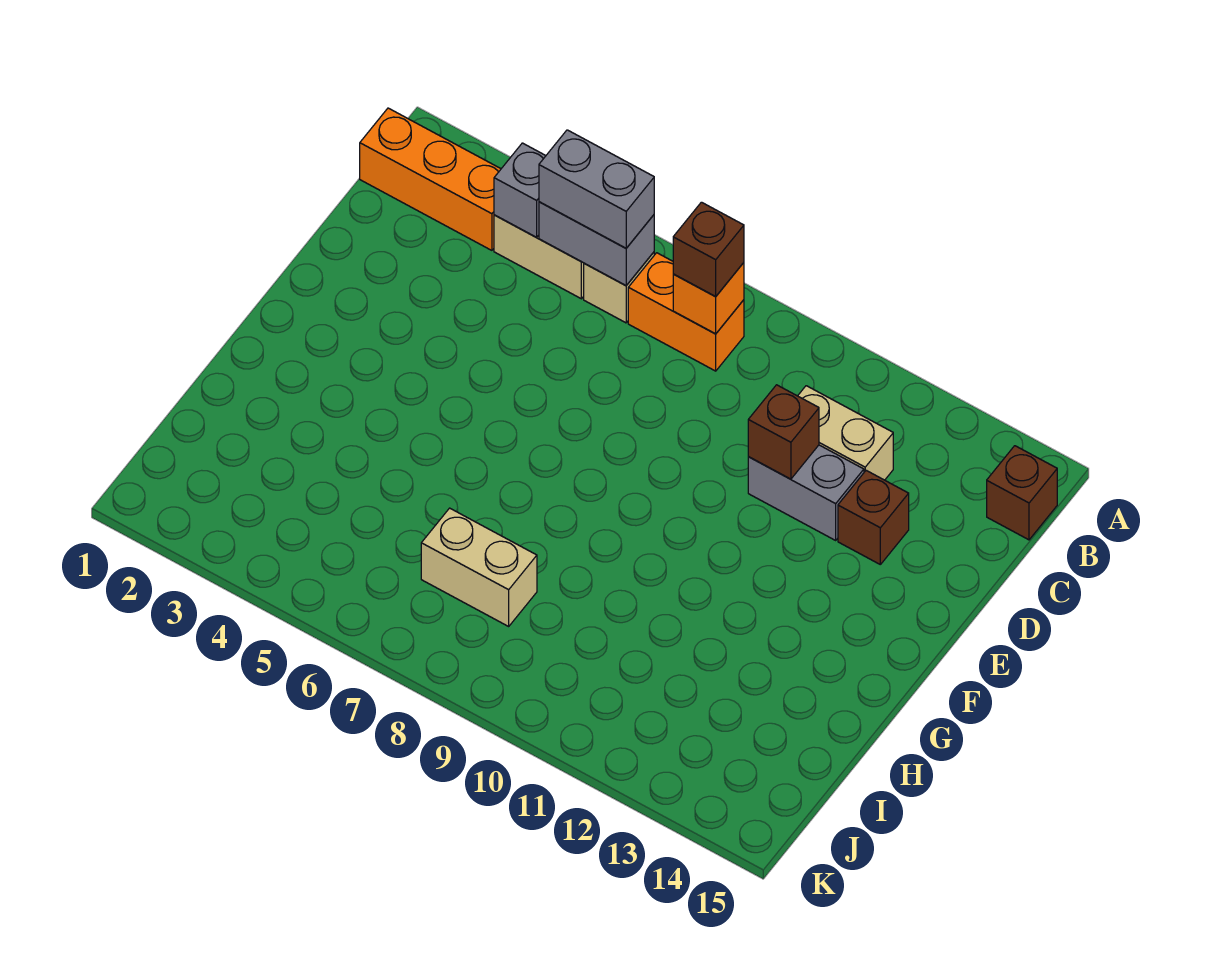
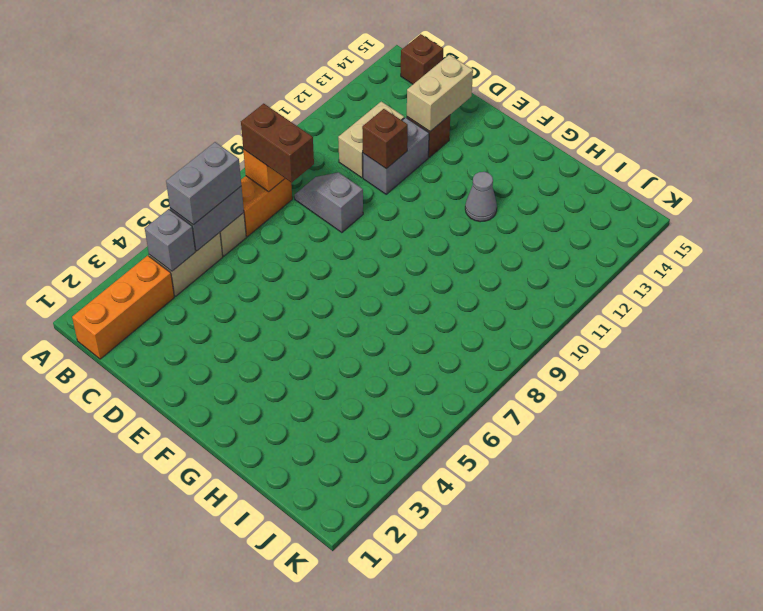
brown 1x1 brick [673,202,744,297] -> brown 1x2 brick [241,104,314,183]
none -> grey 1x2 slope [294,173,363,233]
none -> grey 1x1 cone [465,172,497,222]
tan 1x2 brick [421,508,537,626] -> tan 1x2 brick moved to [407,55,473,131]

